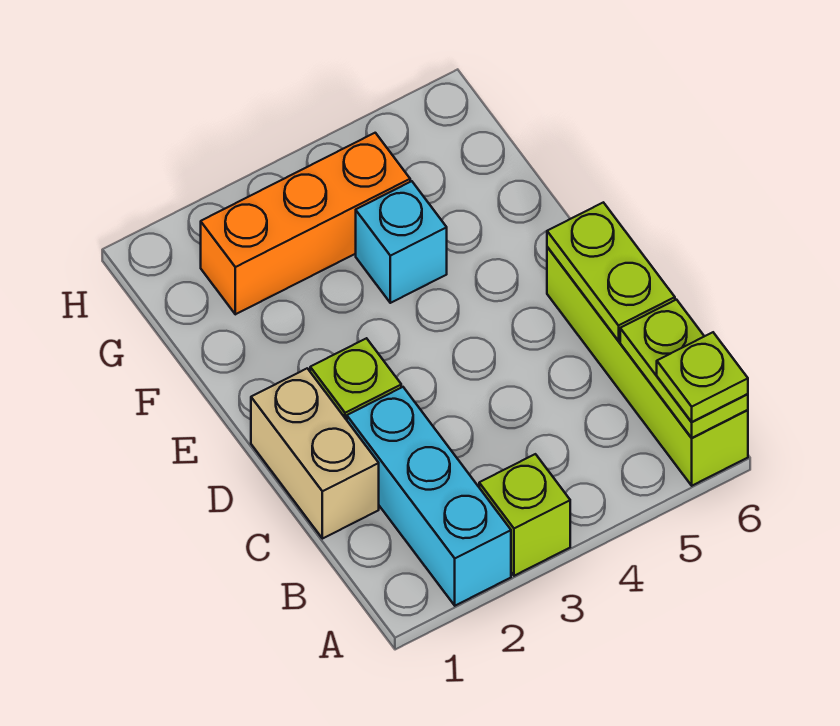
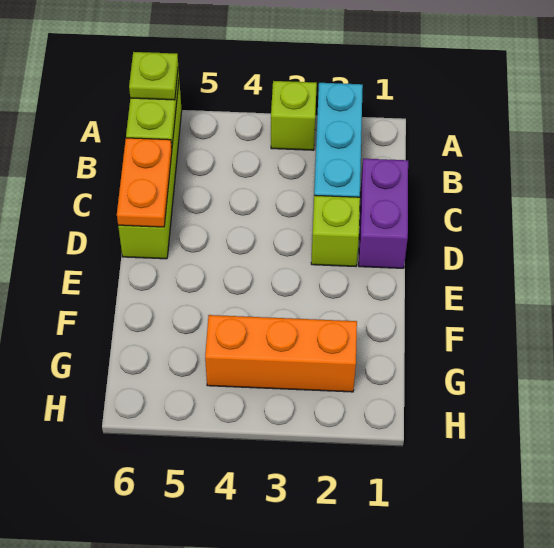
tan 1x2 brick [251,368,379,539] -> purple 1x2 brick [359,159,408,268]
lime 1x2 plate [547,202,675,341] -> orange 1x2 plate [117,138,172,227]
cyan 1x1 brick [356,181,447,303] -> none

